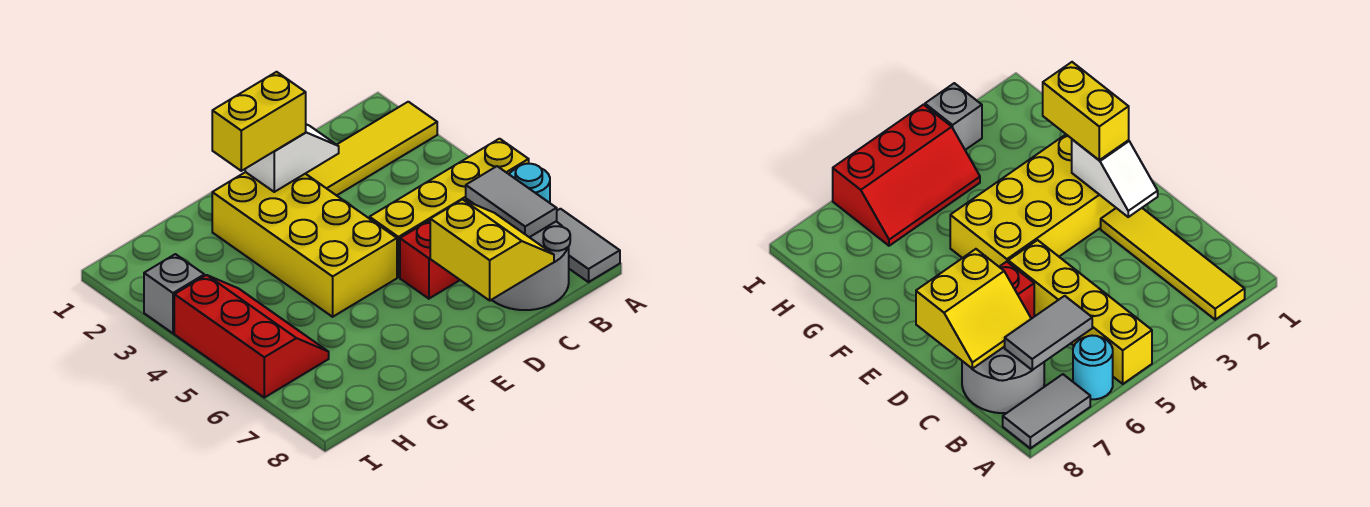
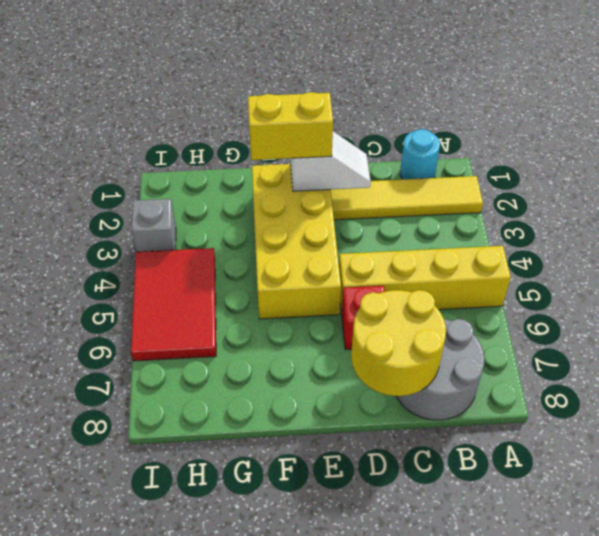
cyan 1x1 round brick [509,164,550,203] -> cyan 1x1 round brick moved to [400,129,440,179]
grey 1x2 tile [556,209,620,282] -> none
grey 1x2 tile [466,166,557,237] -> none
yellow 2x2 slope [430,199,554,300] -> yellow 2x2 round brick [351,290,446,396]
red 2x3 slope [174,275,329,398] -> red 2x3 tile [131,248,216,361]

